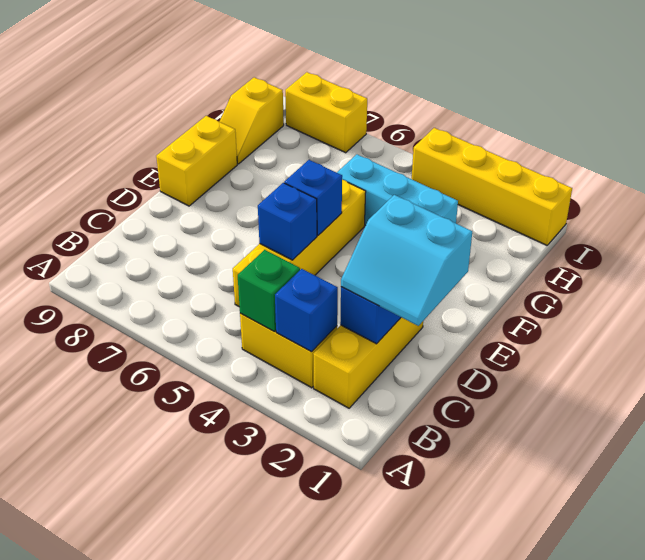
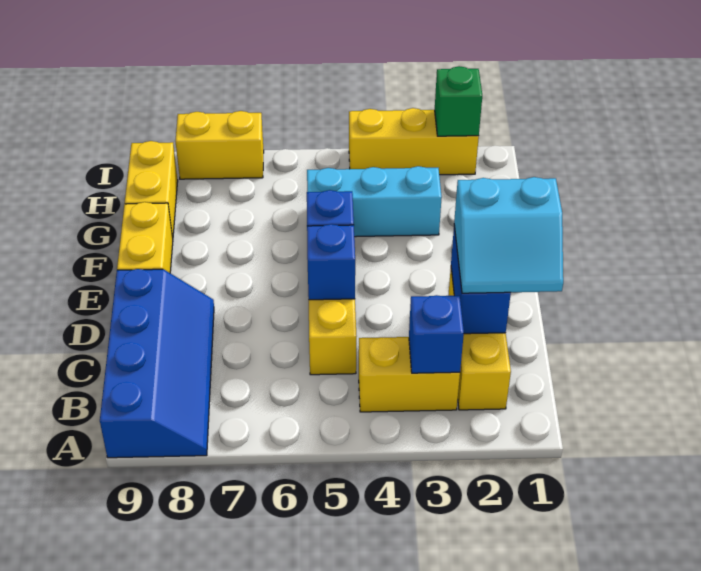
none -> blue 2x4 slope [100,269,214,458]
green 1x1 brick [238,250,300,331] -> green 1x1 brick moved to [435,66,482,136]
yellow 1x2 slope [220,77,284,164] -> yellow 1x2 brick [125,141,178,238]
yellow 1x4 brick [412,128,572,245] -> yellow 1x3 brick [349,108,479,175]

